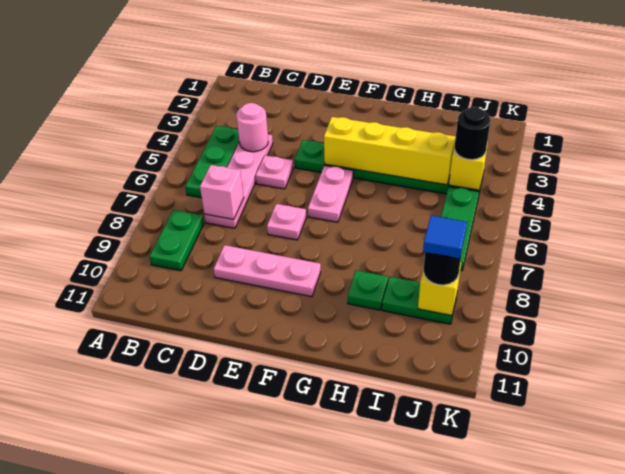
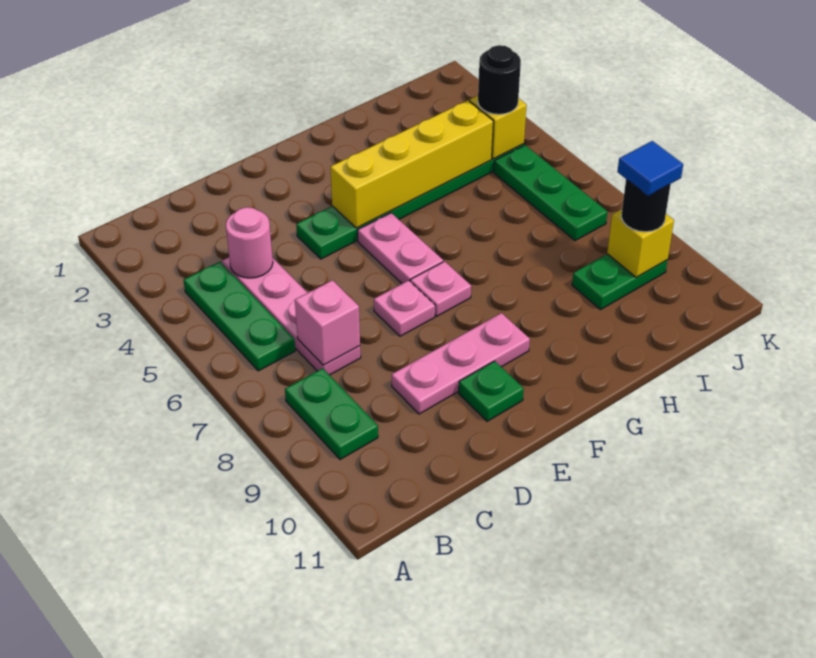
pink 1x1 plate [256,155,293,189] -> pink 1x1 plate moved to [410,261,471,316]
green 1x1 plate [348,270,388,310] -> green 1x1 plate moved to [459,361,524,421]

